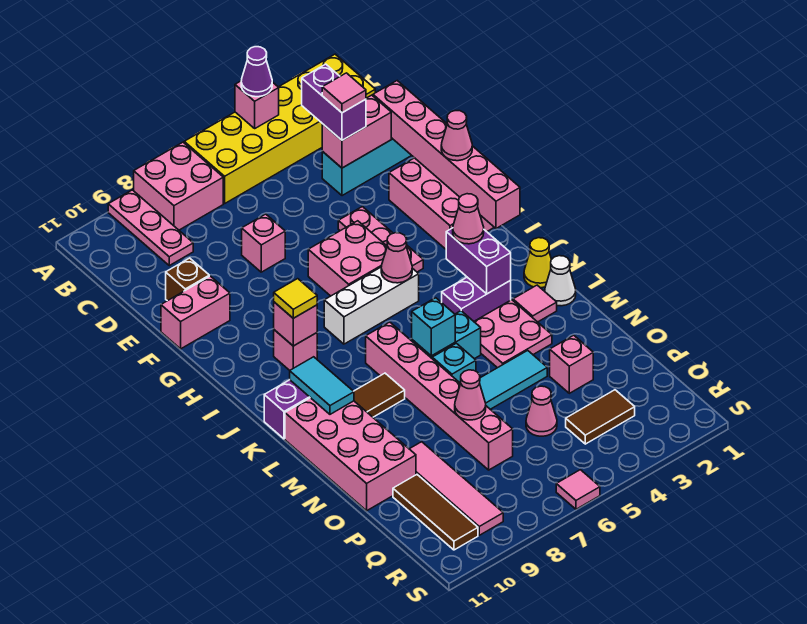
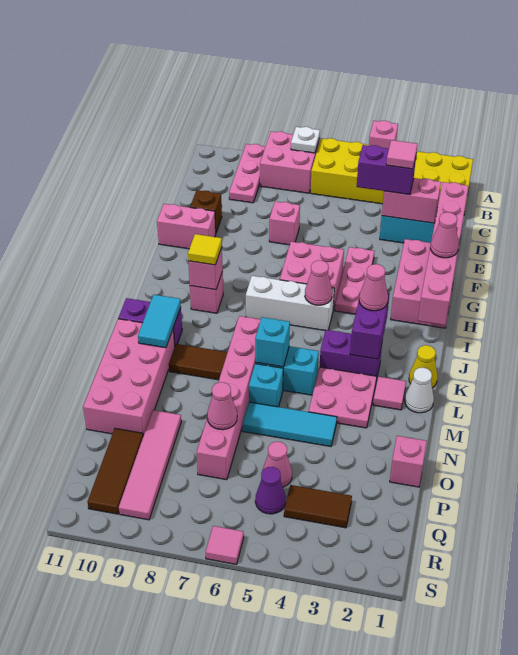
purple 1x1 cone [241,47,272,97] -> purple 1x1 cone moved to [255,467,286,514]
none -> white 1x1 plate [291,127,320,153]
purple 1x2 brick [302,64,366,140] -> purple 1x2 brick turned to [357,145,416,195]
pink 1x1 brick [550,335,593,393] -> pink 1x1 brick moved to [390,436,427,487]

